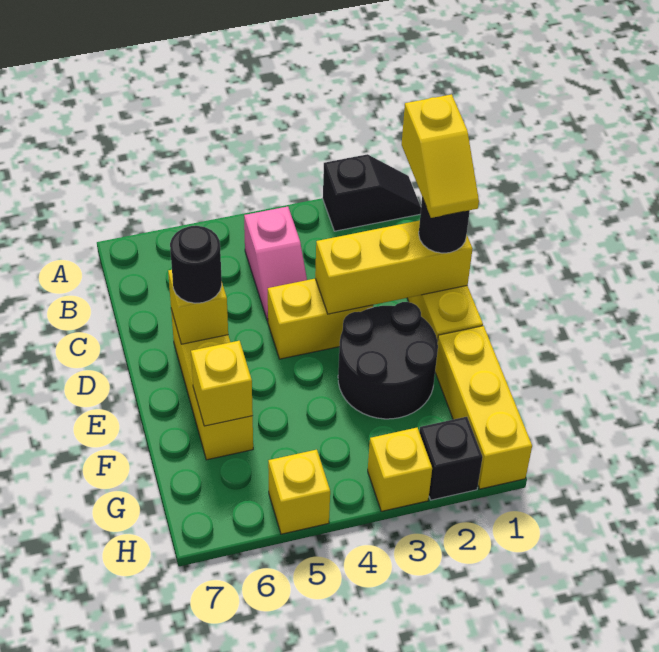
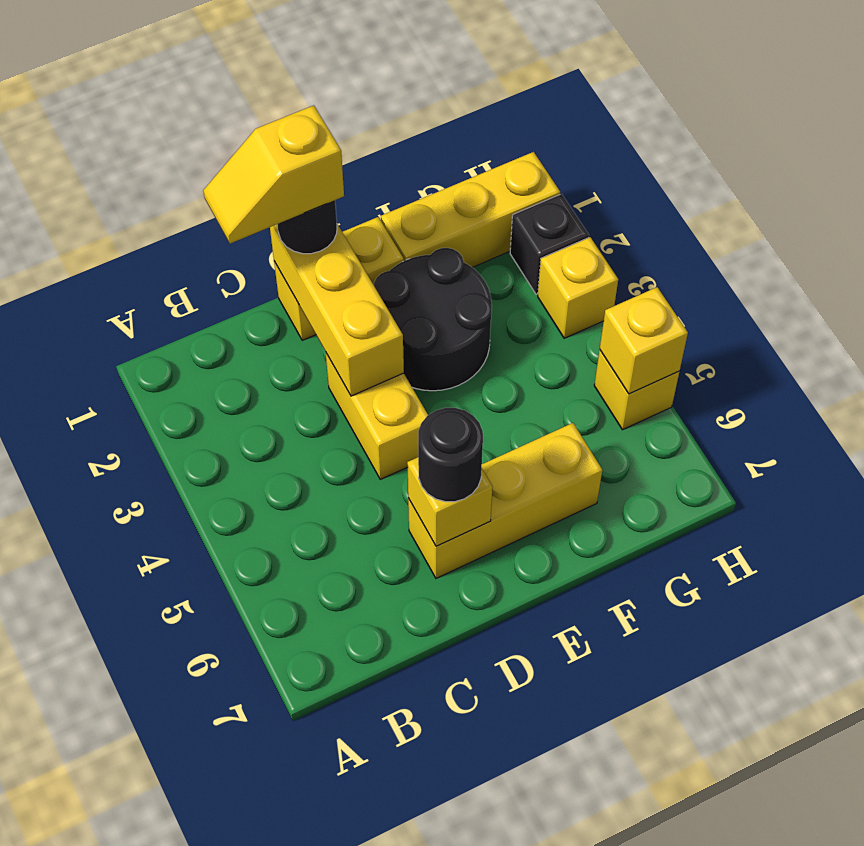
black 1x2 slope [323,154,421,231] -> none
pink 1x2 slope [244,207,307,321] -> none
yellow 1x2 slope [402,94,479,218] -> yellow 1x2 slope turned to [203,105,344,243]
yellow 1x1 brick [191,341,253,426] -> yellow 1x1 brick moved to [600,287,688,394]

